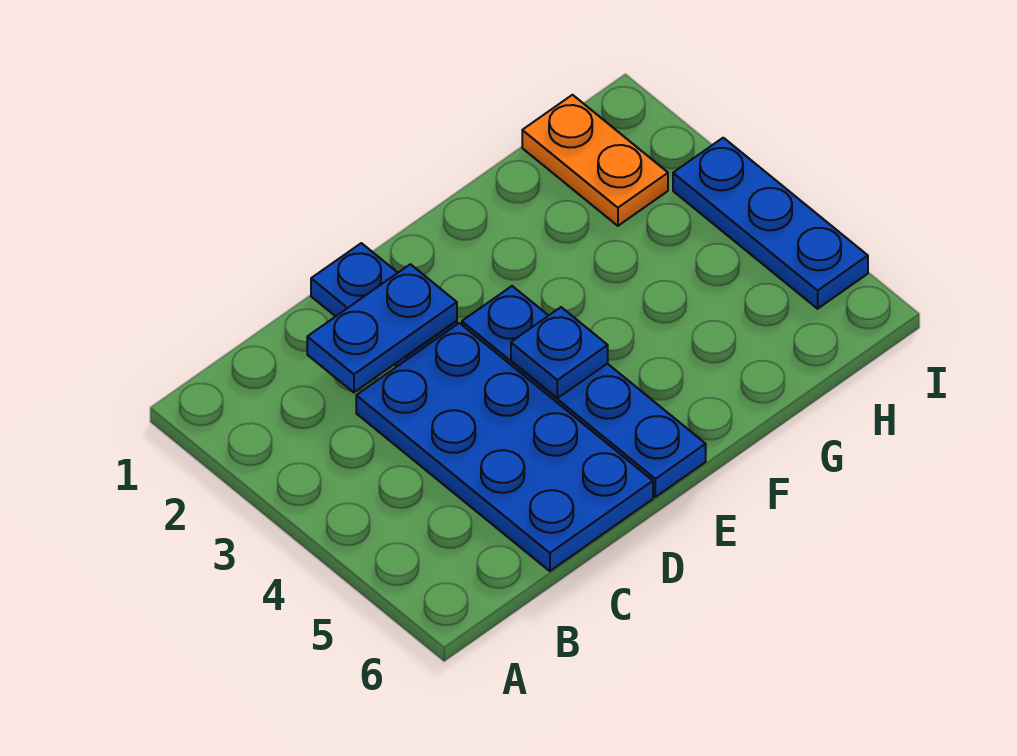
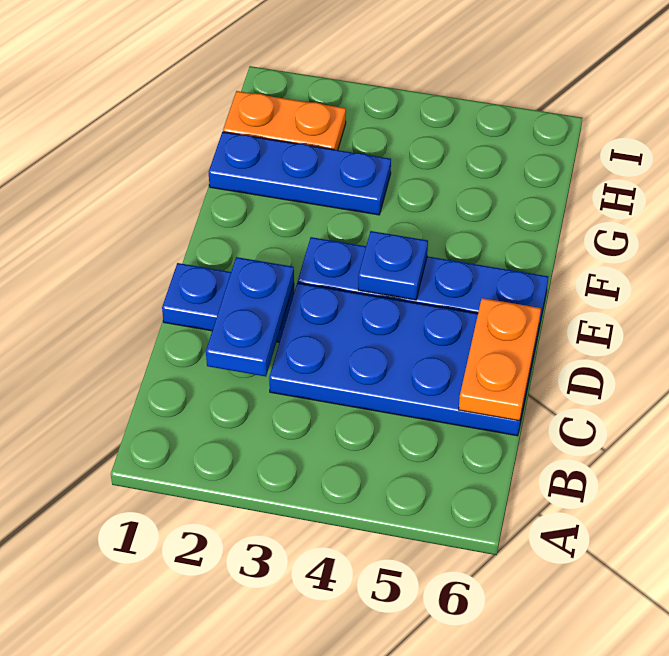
none -> orange 1x2 plate [459,298,541,421]
blue 1x3 plate [673,138,868,309] -> blue 1x3 plate moved to [209,132,391,215]

